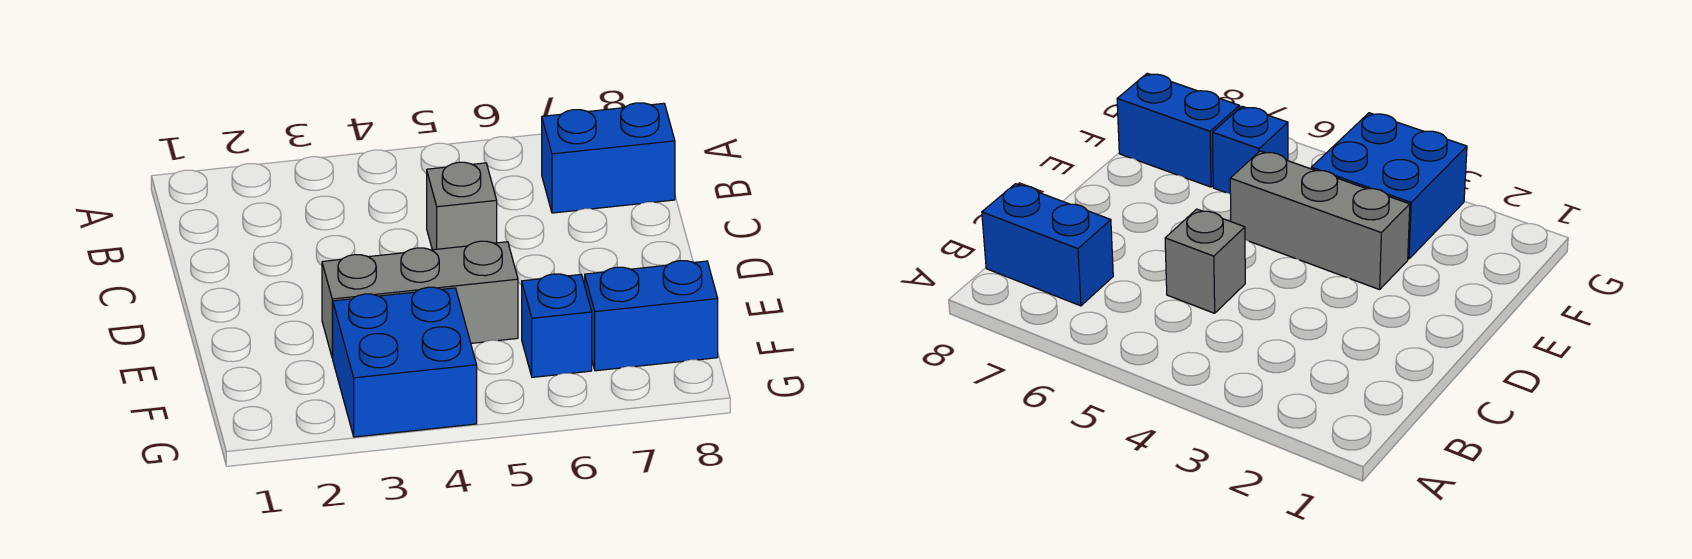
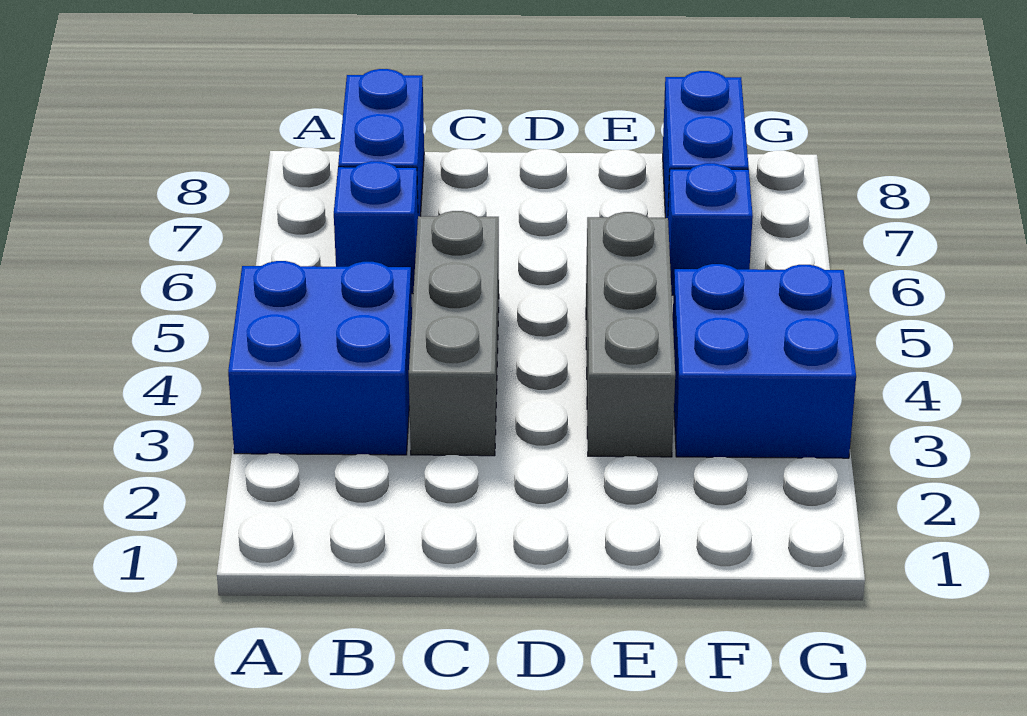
none -> blue 2x2 brick [228,261,412,455]
none -> blue 1x1 brick [334,161,418,294]
grey 1x1 brick [427,162,497,250] -> grey 1x3 brick [409,211,499,456]

